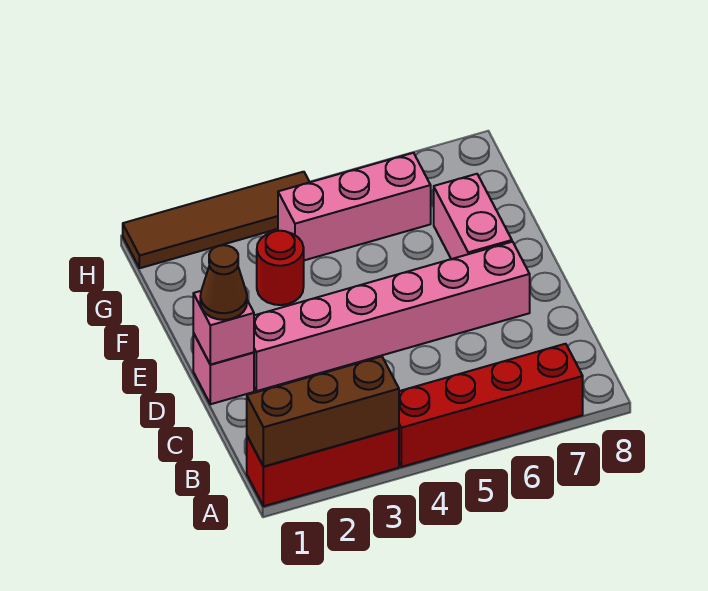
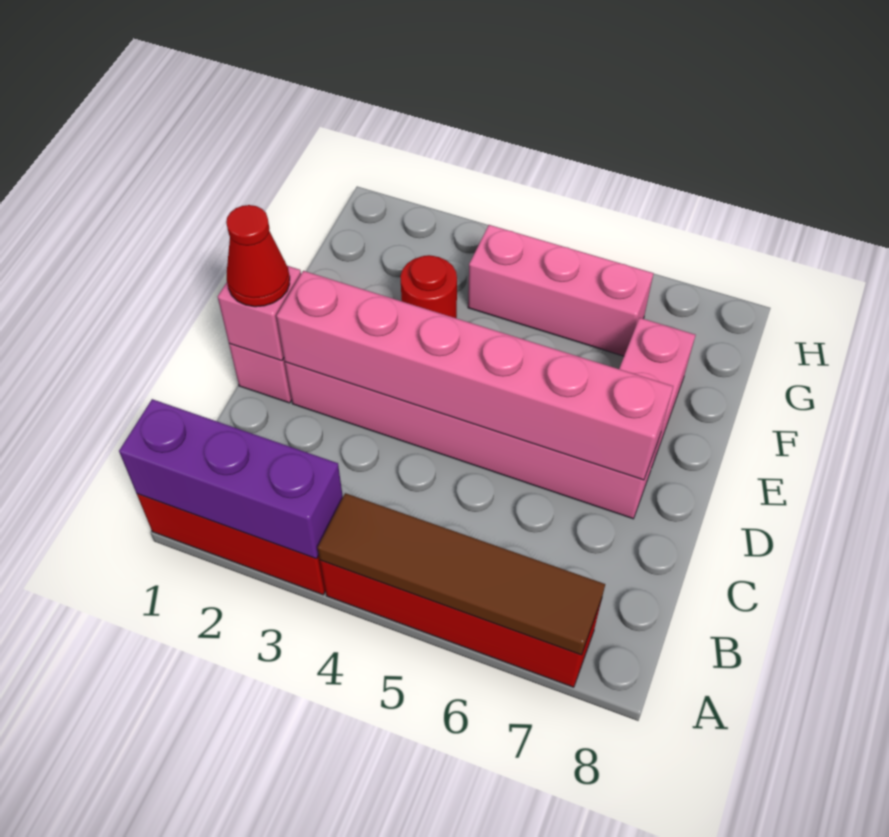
brown 1x3 brick [247,356,399,467] -> purple 1x3 brick [119,399,343,559]
brown 1x1 cone [200,245,247,320] -> red 1x1 cone [226,205,290,307]
none -> pink 1x6 brick [277,271,673,480]
brown 1x4 tile [123,172,309,268] -> brown 1x4 tile moved to [318,493,605,655]

